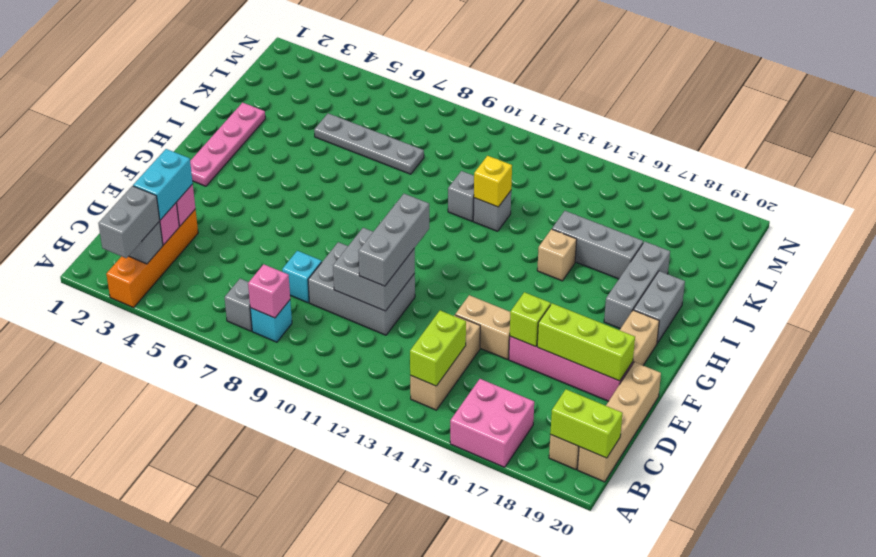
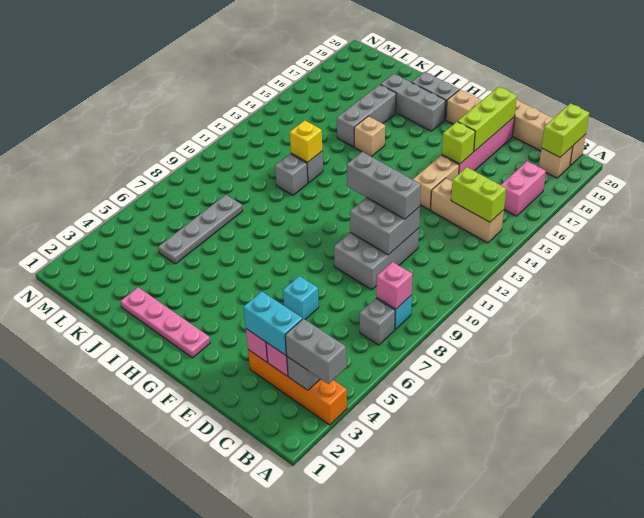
pink 2x2 brick [450,379,534,467] -> pink 1x2 brick [501,161,546,216]
cyan 1x1 brick [282,251,322,303] -> cyan 1x1 brick moved to [283,276,319,319]

